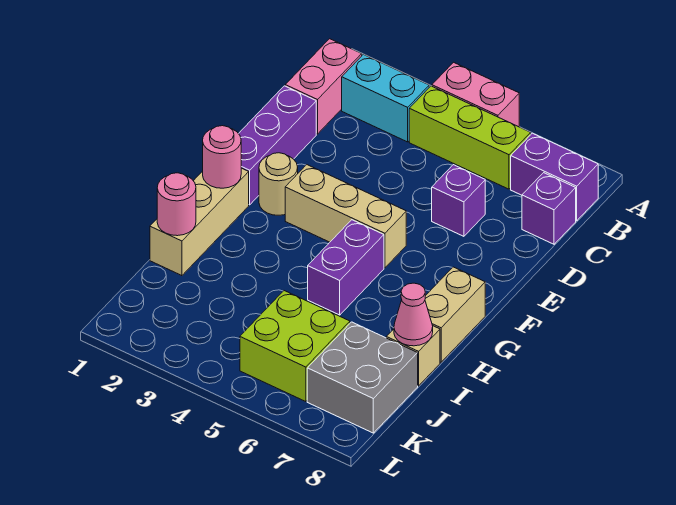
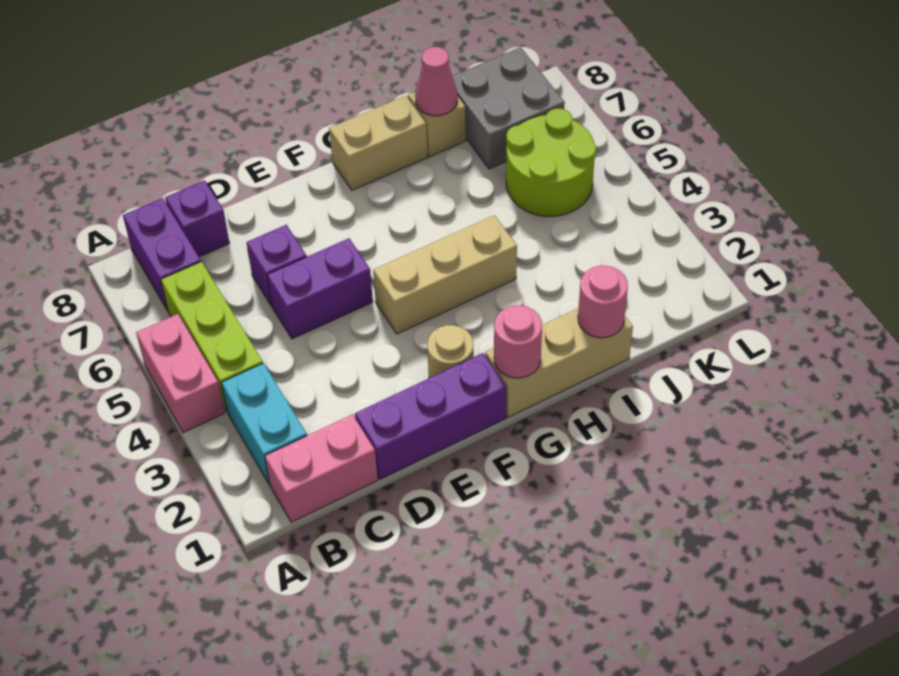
tan 1x3 brick [285,165,406,268] -> tan 1x3 brick turned to [373,215,517,334]
purple 1x2 brick [308,220,384,315] -> purple 1x2 brick moved to [267,238,373,339]
lime 2x2 brick [240,291,350,402] -> lime 2x2 round brick [506,108,596,216]

